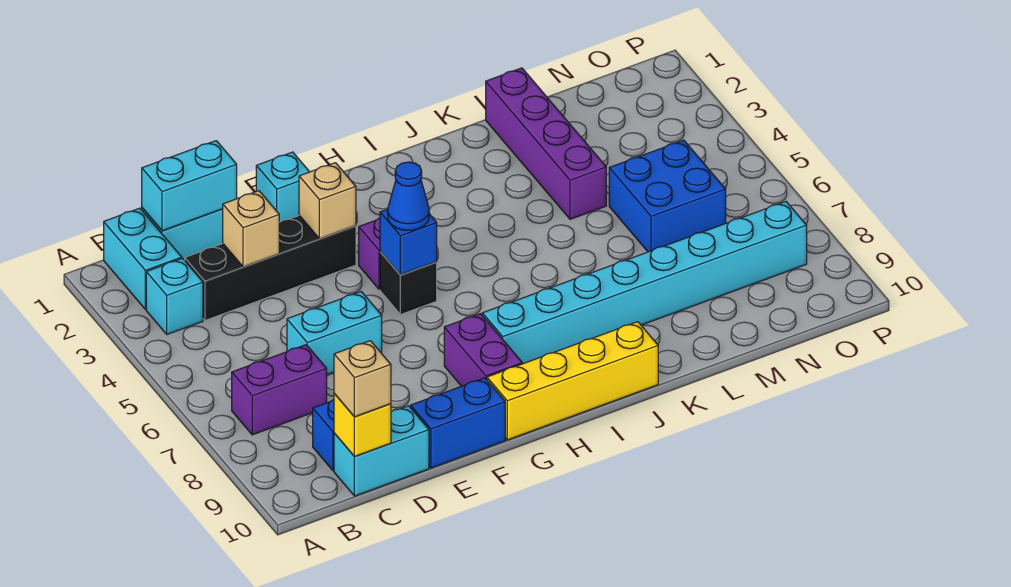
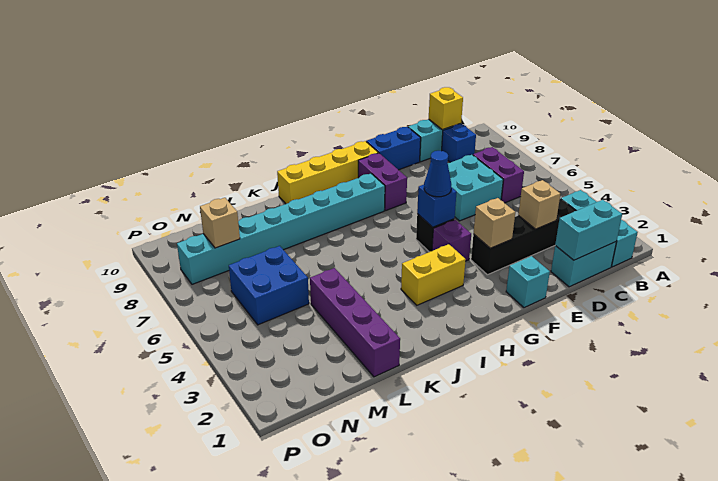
purple 1x2 brick [232,345,327,435] -> purple 1x2 brick turned to [473,147,524,203]
tan 1x1 brick [334,341,391,417] -> tan 1x1 brick moved to [200,198,240,248]
cyan 1x2 brick [287,292,382,374] -> cyan 2x2 brick [448,155,503,221]
none -> yellow 1x2 brick [401,244,466,305]

